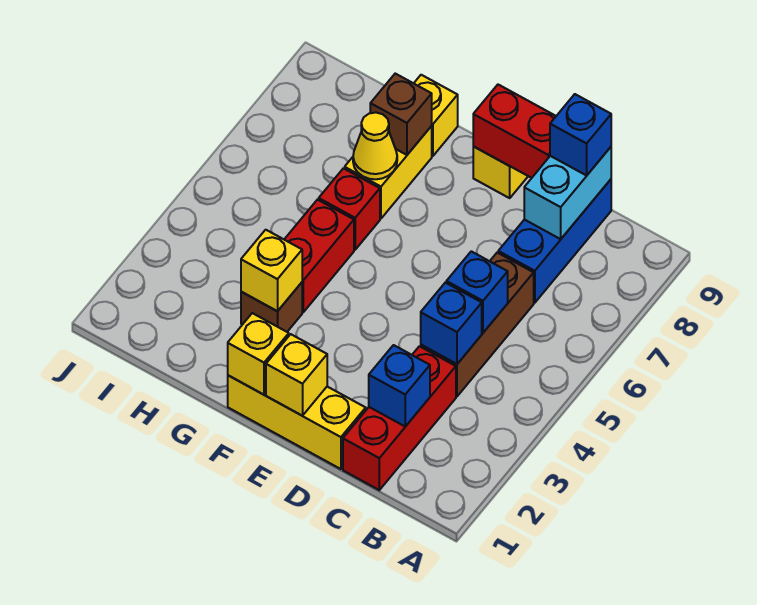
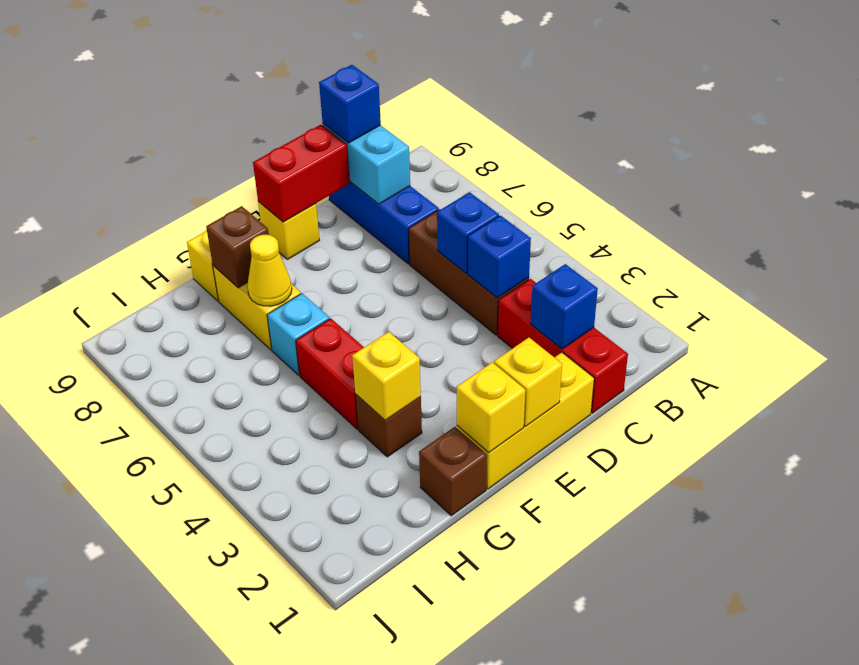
none -> brown 1x1 brick [419,427,487,516]
red 1x1 brick [319,168,380,250] -> cyan 1x1 brick [267,294,330,375]

